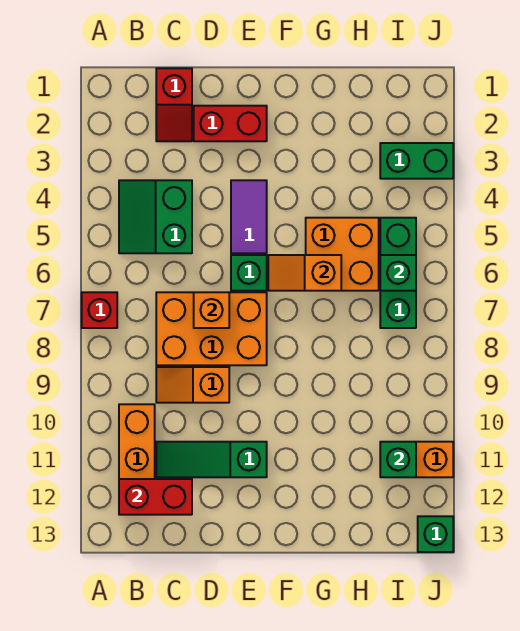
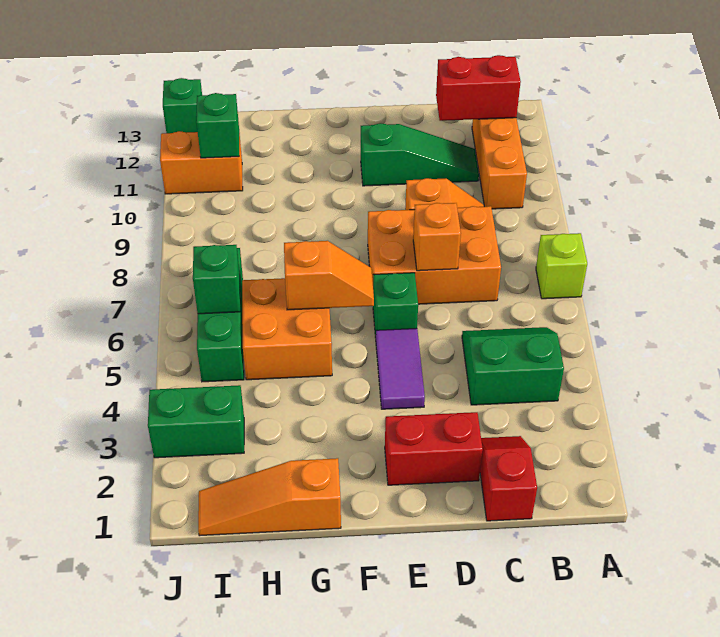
red 1x1 brick [82,292,117,328] -> lime 1x1 brick [536,233,587,299]
green 2x2 slope [119,180,192,253] -> green 2x2 slope turned to [462,327,564,405]
none -> orange 1x3 slope [198,458,341,536]

